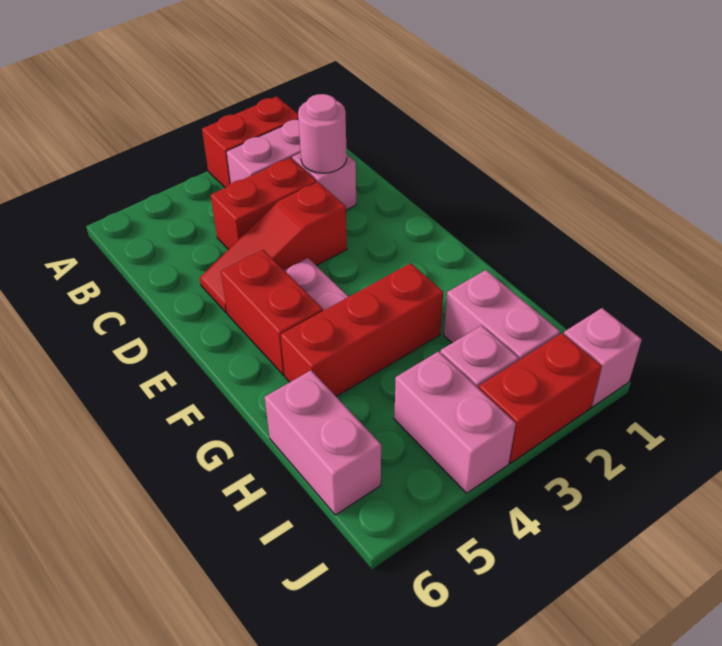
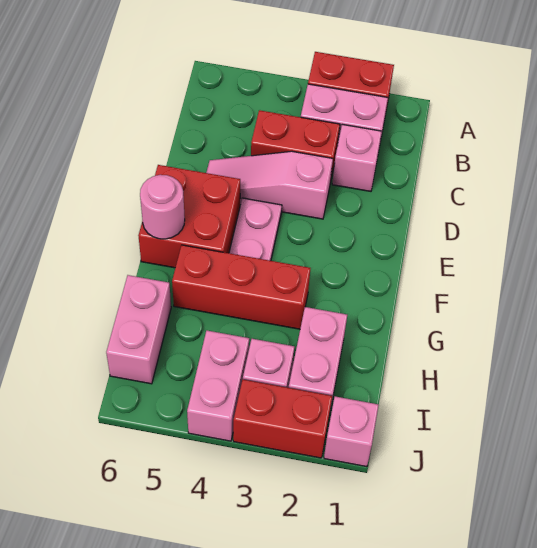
pink 1x1 round brick [298,94,347,173] -> pink 1x1 round brick moved to [140,175,185,239]
red 1x3 slope [200,182,347,313] -> pink 1x3 slope [206,151,333,219]
red 1x2 brick [221,250,323,375] -> red 2x2 brick [138,165,240,268]

